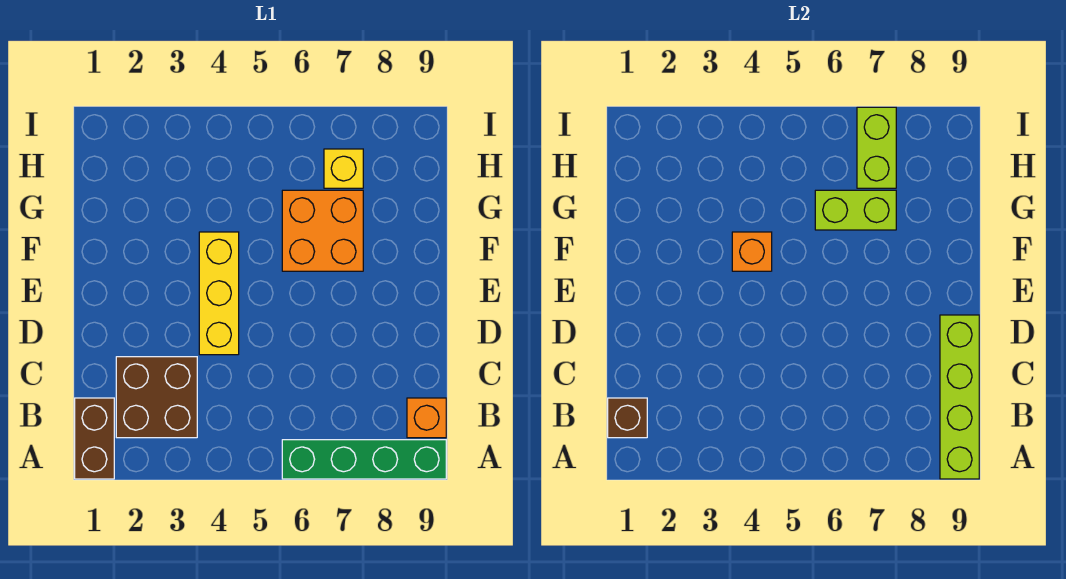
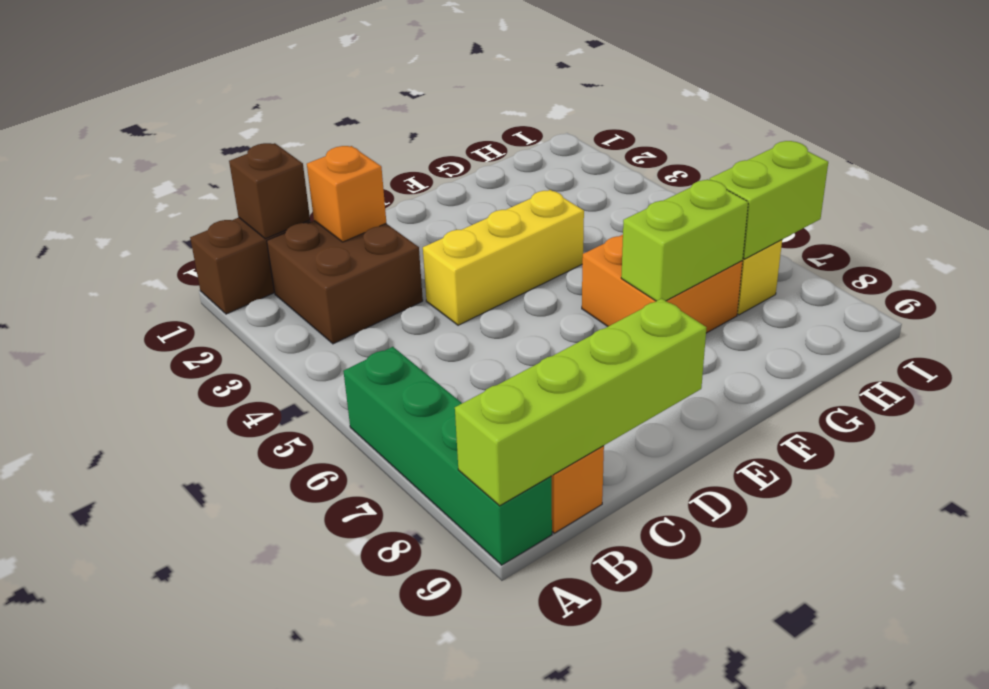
orange 1x1 brick [732,232,772,271] -> orange 1x1 brick moved to [307,146,386,242]
lime 1x2 brick [815,190,896,230] -> lime 1x2 brick turned to [621,179,748,301]

